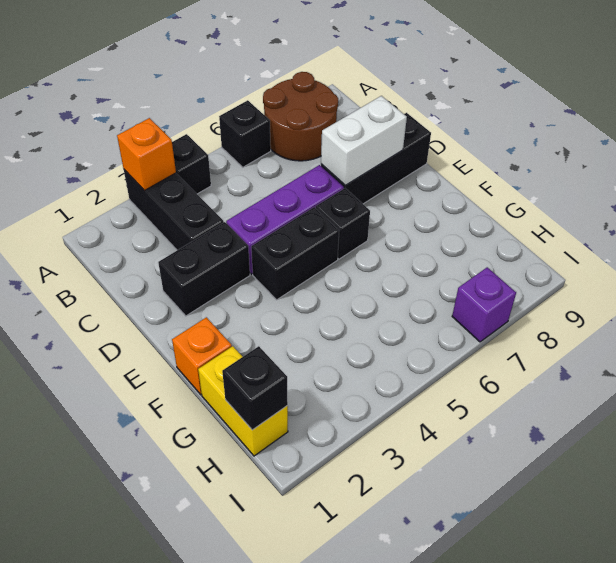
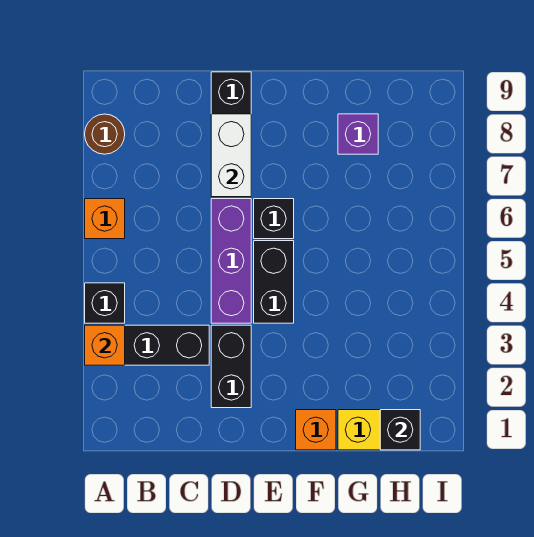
black 1x1 brick [219,100,271,167] -> orange 1x1 brick [85,199,125,239]
brown 2x2 round brick [263,72,338,161] -> brown 1x1 round brick [85,114,125,154]
purple 1x1 brick [452,267,516,342] -> purple 1x1 brick moved to [338,114,378,154]

